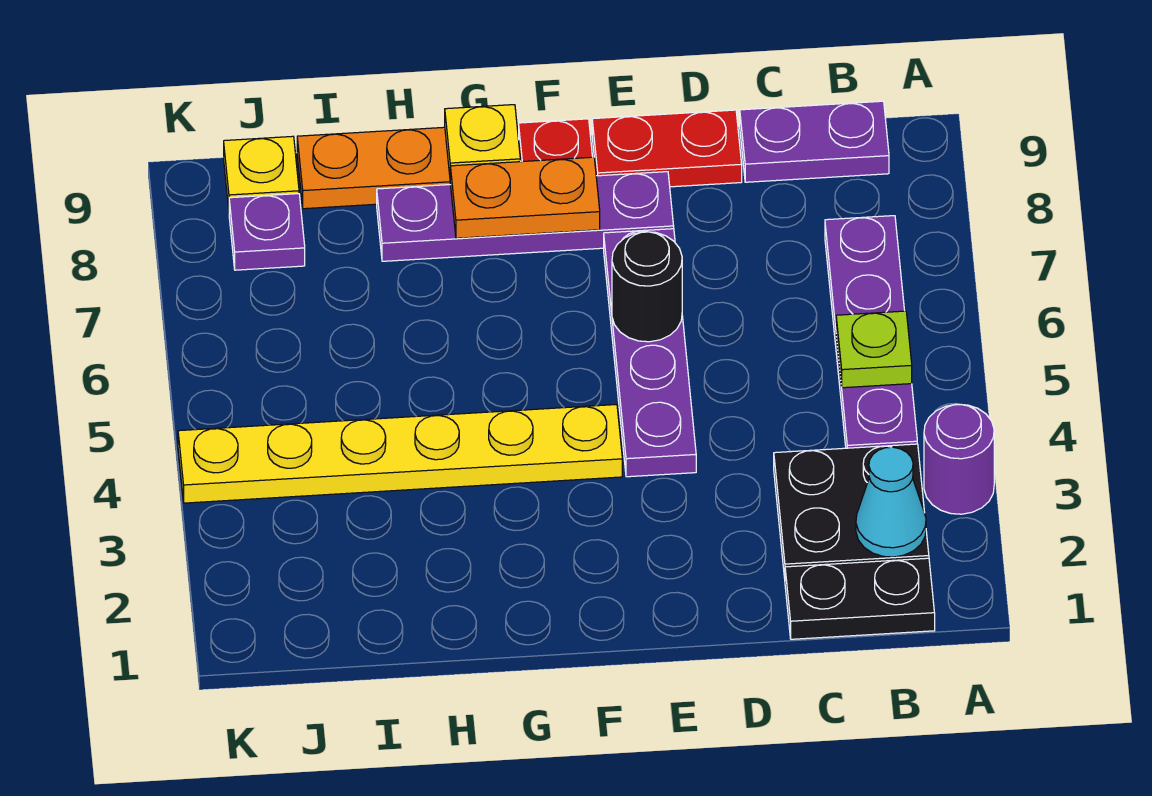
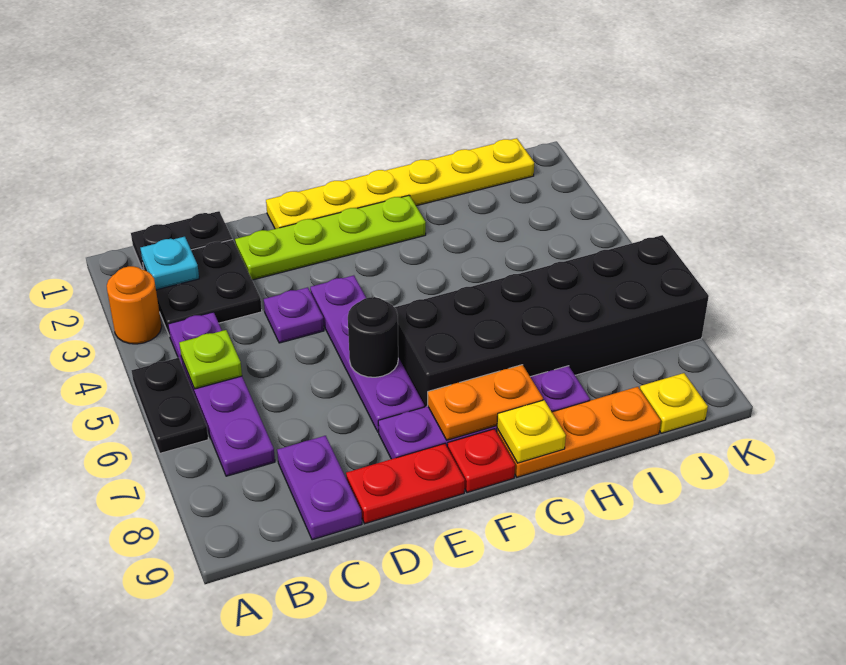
purple 1x1 round brick [924,404,994,514] -> orange 1x1 round brick [107,266,162,344]
none -> black 1x2 plate [131,358,209,453]
cyan 1x1 cone [856,447,926,557] -> cyan 1x1 plate [141,237,199,290]
purple 1x2 plate [740,101,889,182] -> purple 1x2 plate turned to [277,436,362,540]
none -> lime 1x4 plate [235,195,426,280]
yellow 1x6 plate [178,405,622,503] -> yellow 1x6 plate moved to [266,138,534,229]
none -> black 2x6 brick [394,235,709,407]
purple 1x1 plate [229,194,305,270] -> purple 1x1 plate moved to [264,287,324,343]

